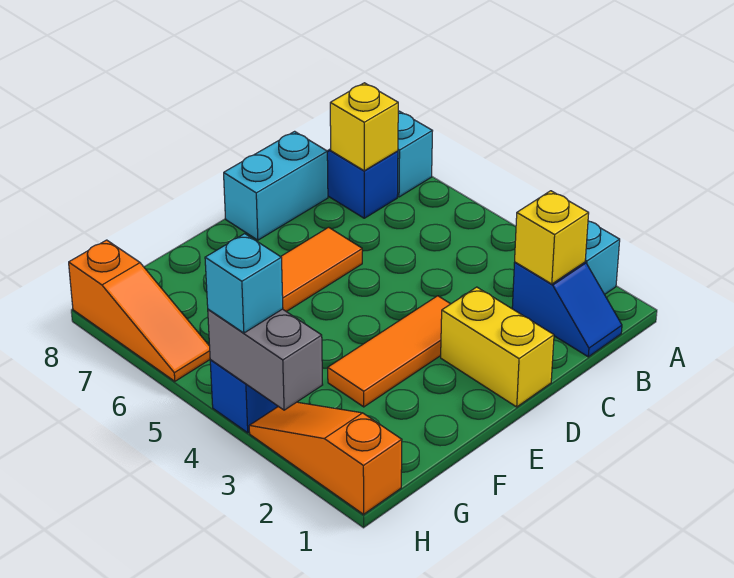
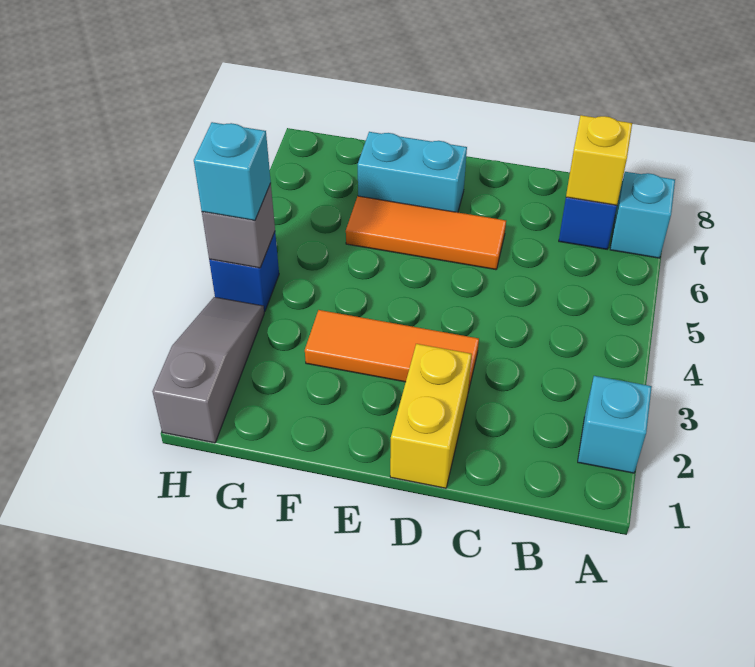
blue 1x2 slope [512,262,622,357] -> none
yellow 1x1 brick [515,191,589,284] -> none
cyan 1x2 brick [224,131,328,240] -> cyan 1x2 brick moved to [358,132,467,212]
orange 1x3 slope [249,402,402,514] -> grey 1x3 slope [152,297,264,443]
grey 1x2 brick [208,309,323,410] -> grey 1x1 brick [202,183,275,268]
orange 1x3 slope [69,240,210,381] -> none

